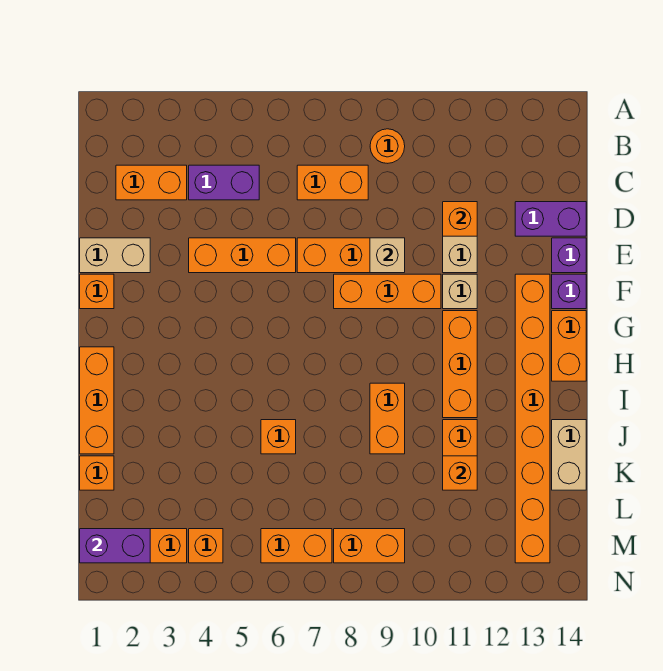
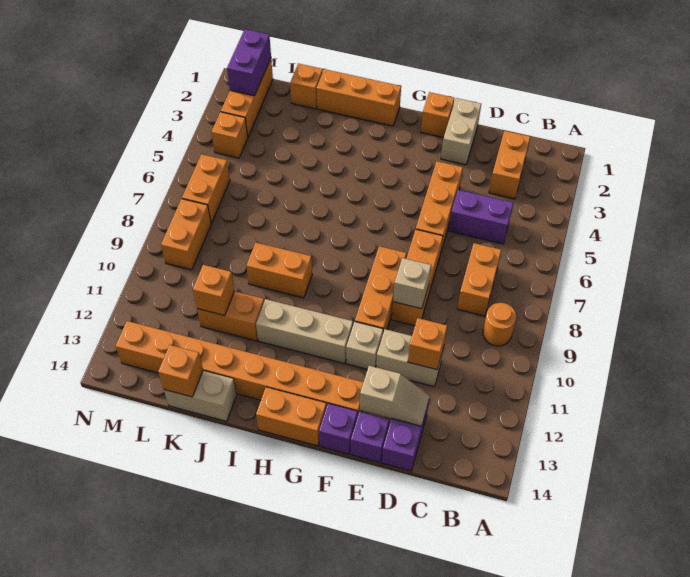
purple 1x2 brick [189,165,259,200] -> purple 1x2 brick turned to [449,190,513,244]
none -> tan 1x2 slope [360,366,430,426]
orange 1x3 brick [443,311,477,418] -> tan 1x3 brick [256,299,353,364]
orange 1x1 brick [261,420,296,454] -> orange 1x1 brick moved to [158,345,203,397]

